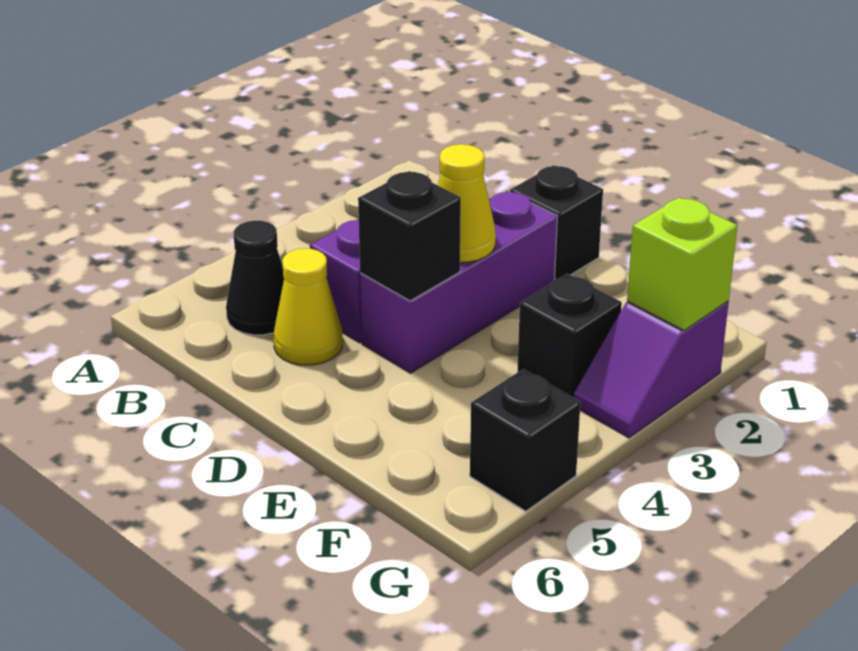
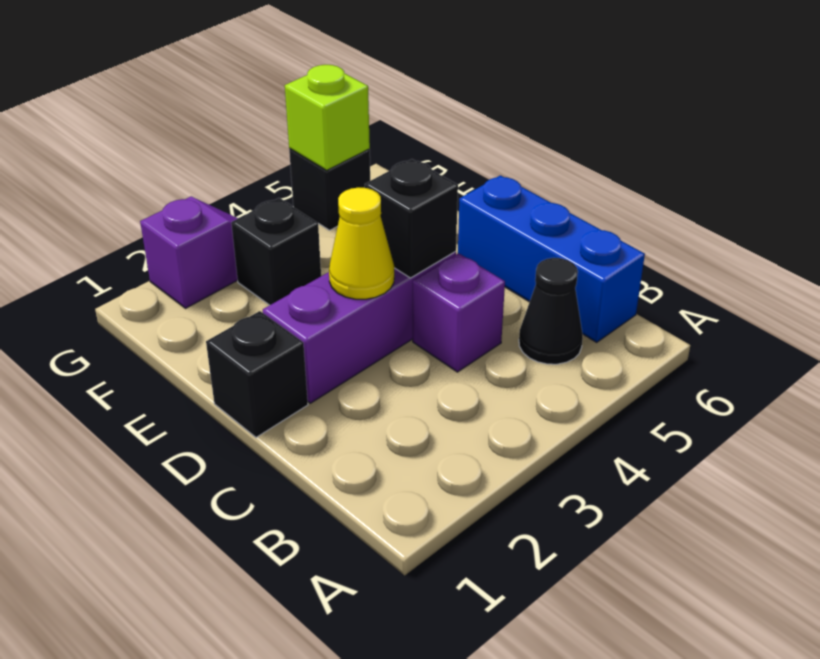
none -> blue 1x3 brick [458,175,645,342]
yellow 1x1 cone [274,248,343,365] -> none
lime 1x1 brick [627,198,737,331] -> lime 1x1 brick moved to [285,65,370,170]

